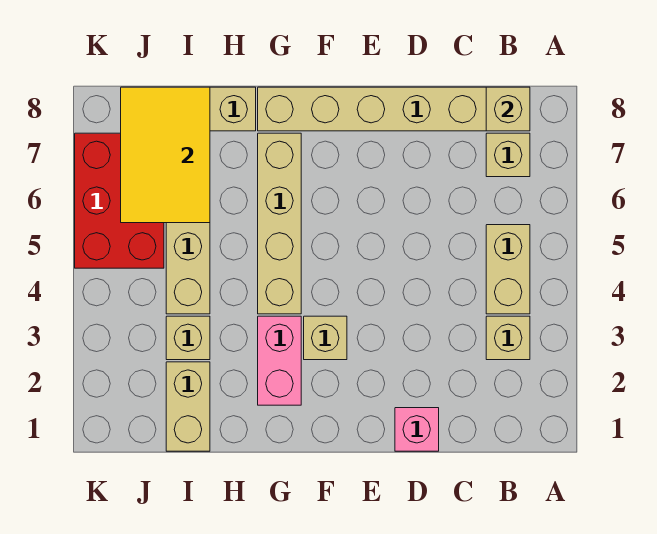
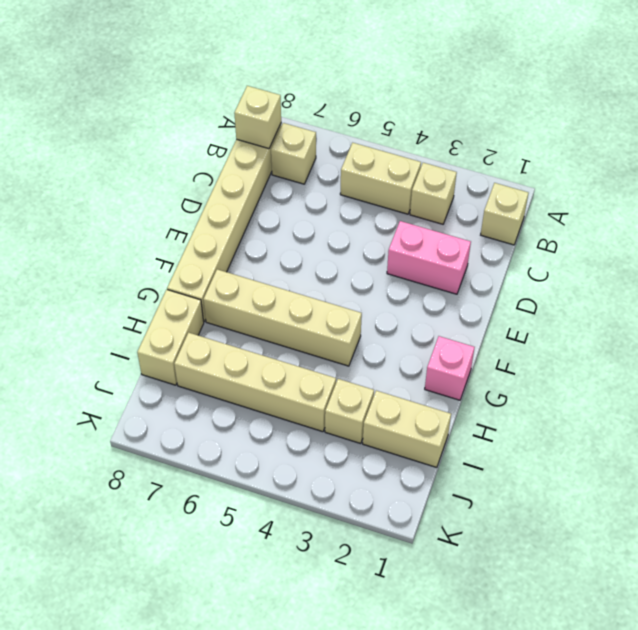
pink 1x1 brick [395,408,439,451] -> pink 1x1 brick moved to [425,336,475,400]
tan 1x1 brick [304,316,347,360] -> tan 1x1 brick moved to [481,183,528,245]
pink 1x2 brick [258,316,301,405] -> pink 1x2 brick moved to [387,221,471,294]
yellow 2x3 tile [121,87,210,223] -> none
red 2x3 brick [75,133,164,268] -> none

